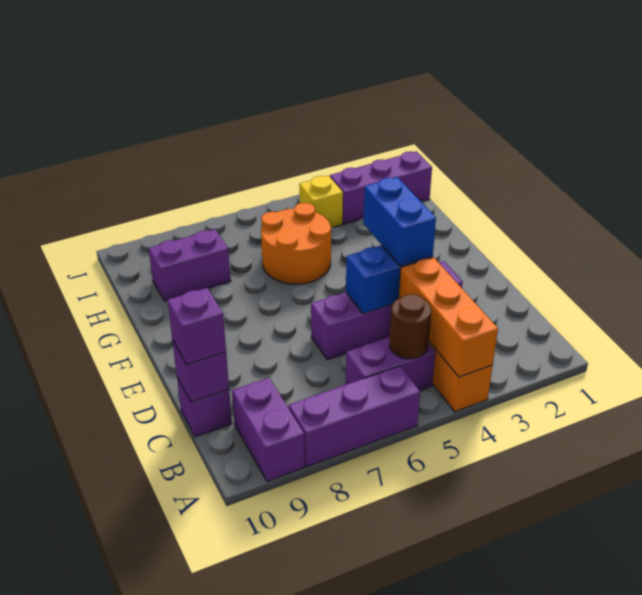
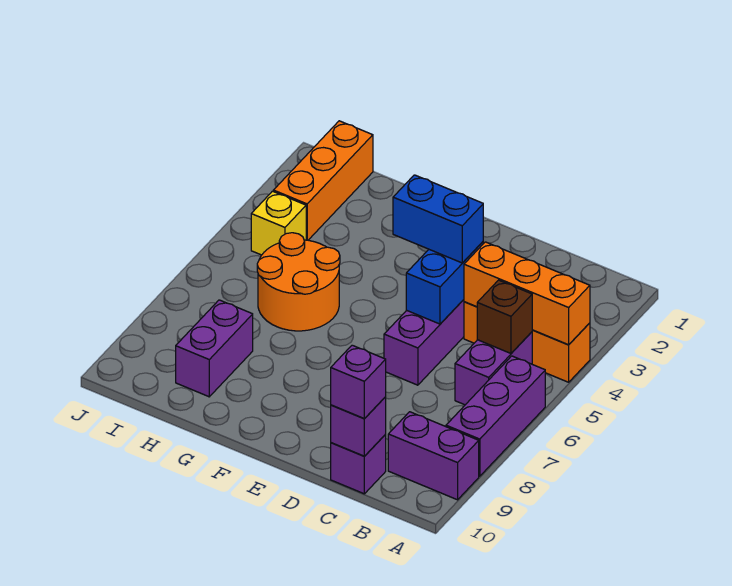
brown 1x1 round brick [390,294,431,359] -> brown 1x1 brick [477,280,532,353]
purple 1x3 brick [330,151,432,224] -> orange 1x3 brick [273,121,373,240]

